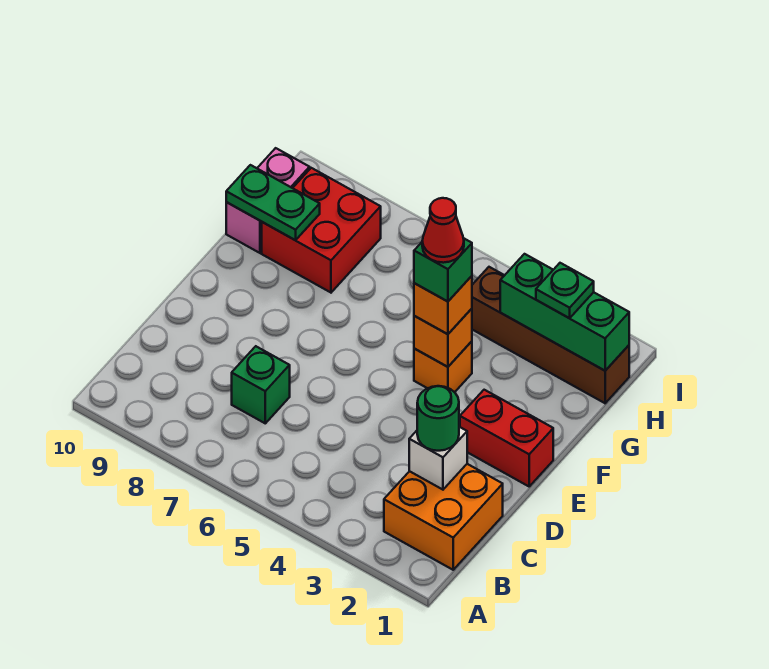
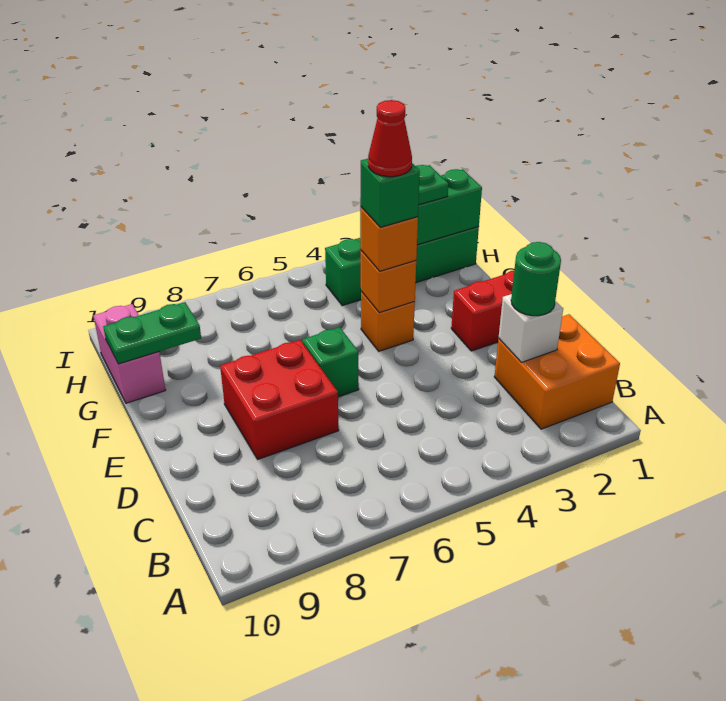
green 1x1 brick [232,346,290,423] -> green 1x1 brick moved to [302,327,359,397]
red 2x2 brick [262,168,381,292] -> red 2x2 brick moved to [220,340,339,459]
brown 1x4 brick [472,267,629,403] -> green 1x4 brick [325,227,479,306]

